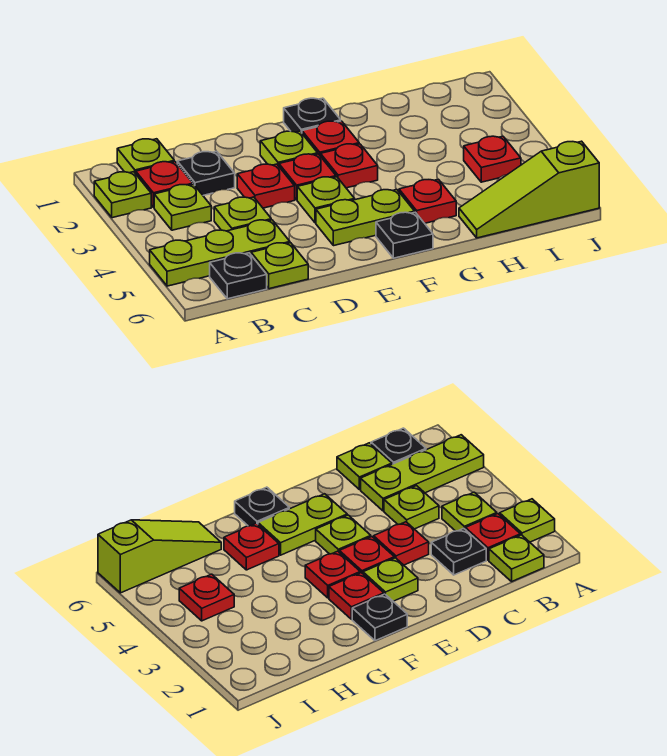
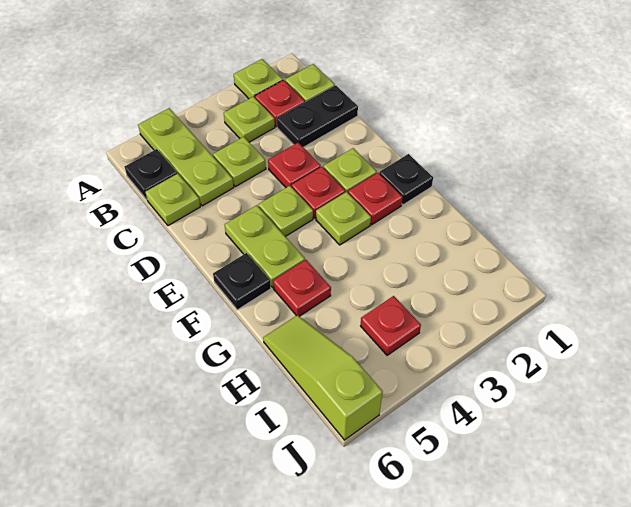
black 1x1 plate [177,151,235,195] -> black 1x2 plate [277,85,358,147]
red 1x1 plate [321,144,378,188] -> lime 1x1 plate [316,192,371,245]

